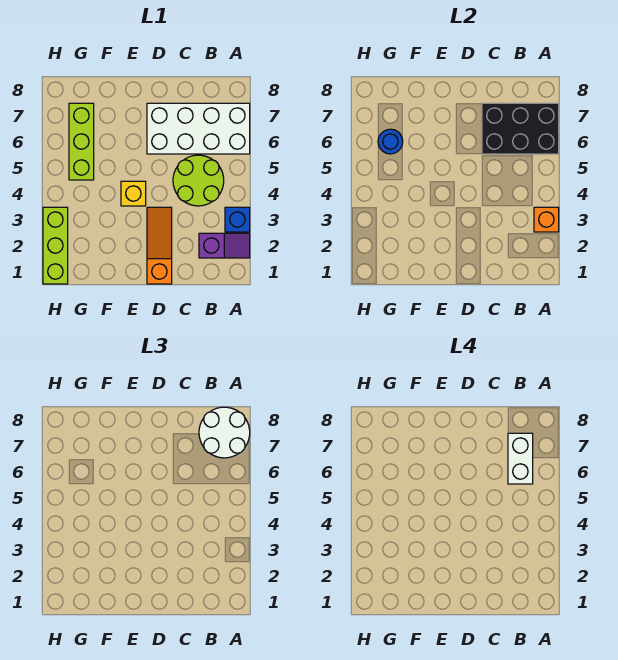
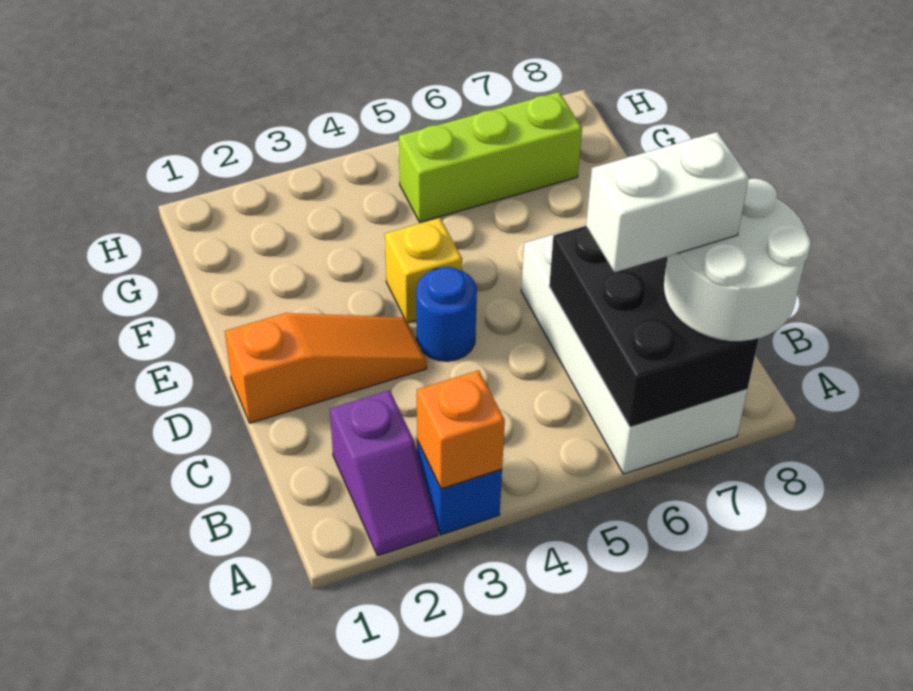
lime 2x2 round brick [173,155,224,206] -> none
blue 1x1 round brick [378,129,403,154] -> blue 1x1 round brick moved to [416,267,477,361]
lime 1x3 brick [43,207,68,284] -> none

